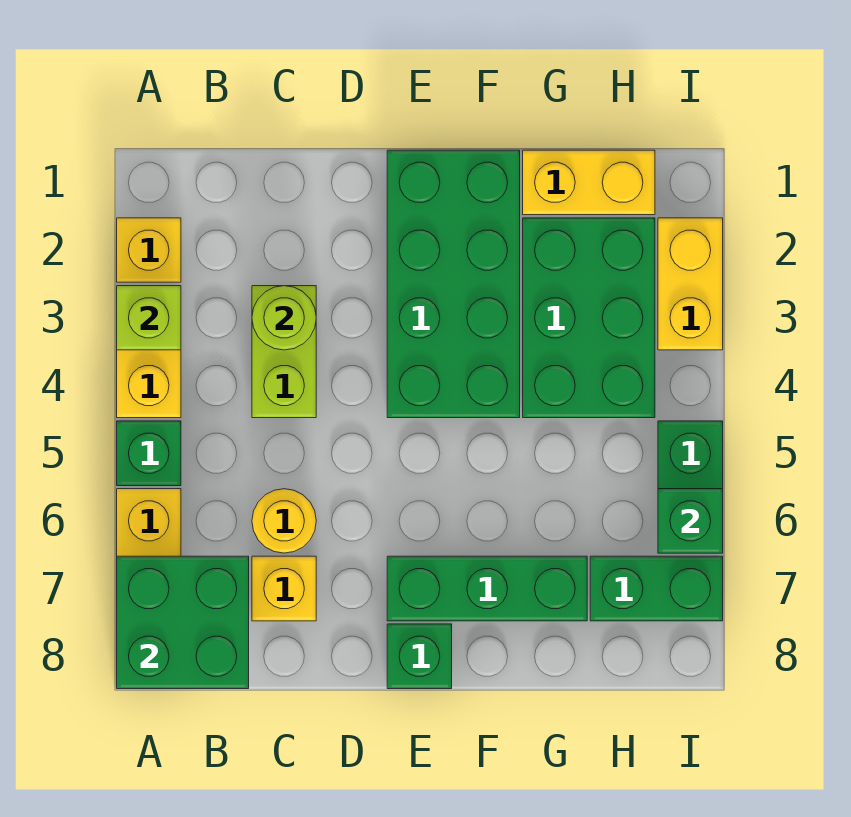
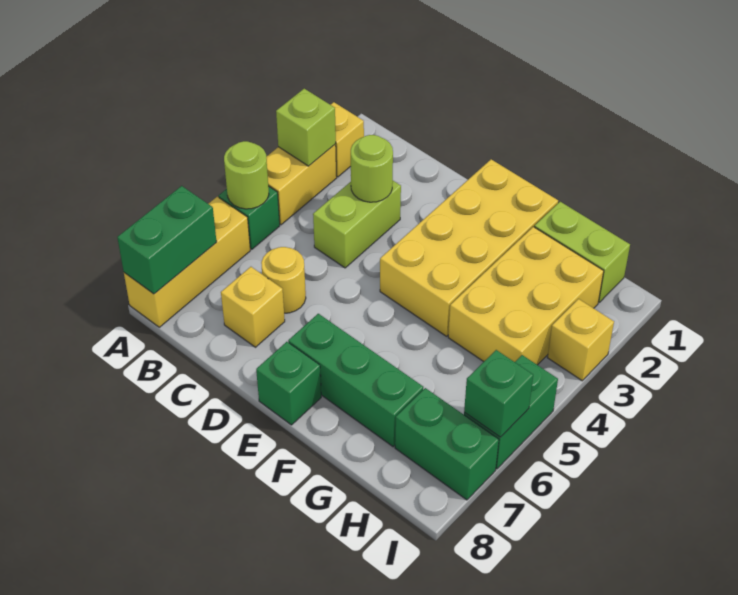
none -> lime 1x1 round brick [224,141,269,209]
green 2x2 brick [117,556,249,689] -> green 1x2 brick [117,186,217,294]
green 2x4 brick [387,150,520,418] -> yellow 2x4 brick [380,159,558,336]
yellow 1x2 brick [523,150,655,215] -> lime 1x2 brick [534,202,630,302]
green 2x3 brick [523,218,655,418] -> yellow 2x3 brick [448,227,604,365]
yellow 1x2 brick [658,218,723,350] -> yellow 1x1 brick [547,299,614,381]

